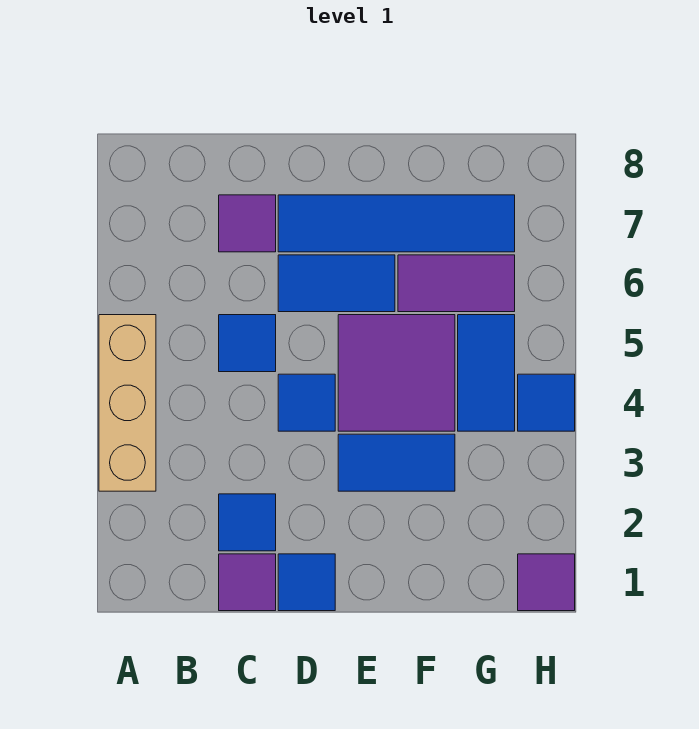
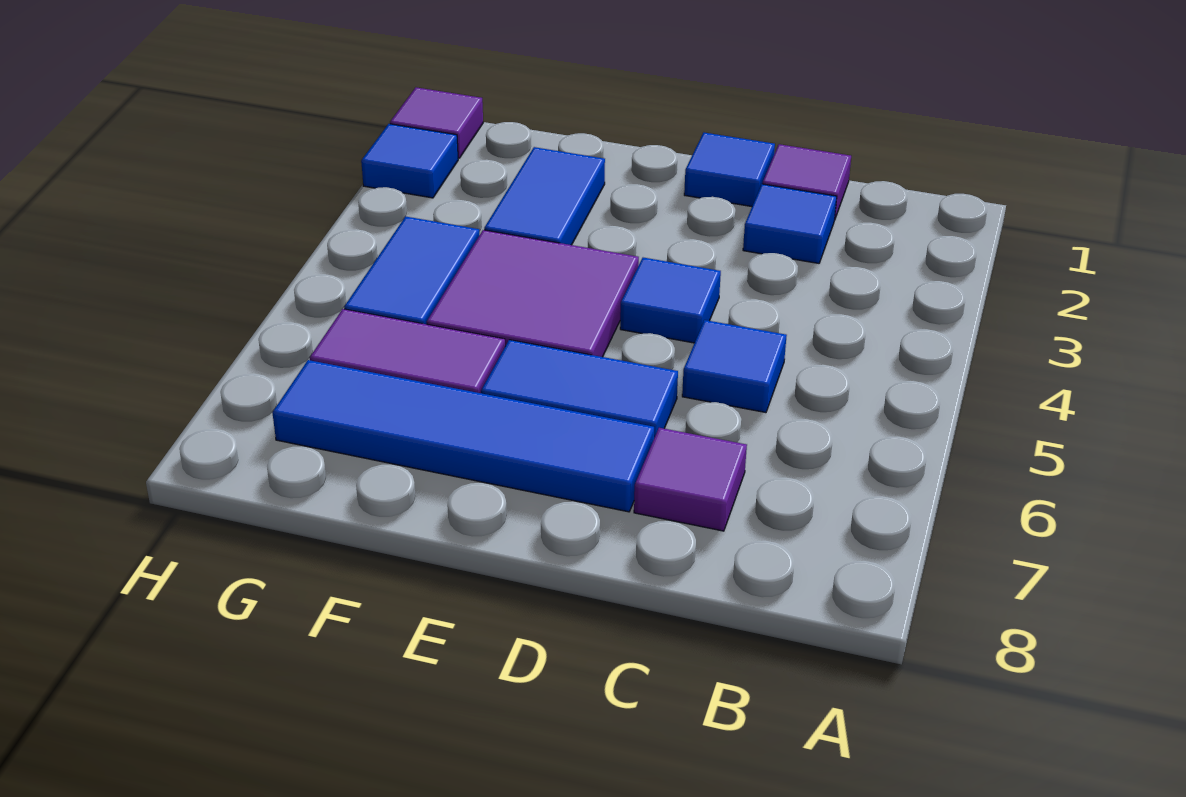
tan 1x3 brick [99,315,156,491] -> none
blue 1x2 tile [338,434,455,491] -> blue 1x2 tile turned to [484,147,605,245]
blue 1x1 tile [518,374,575,431] -> blue 1x1 tile moved to [361,124,458,198]

